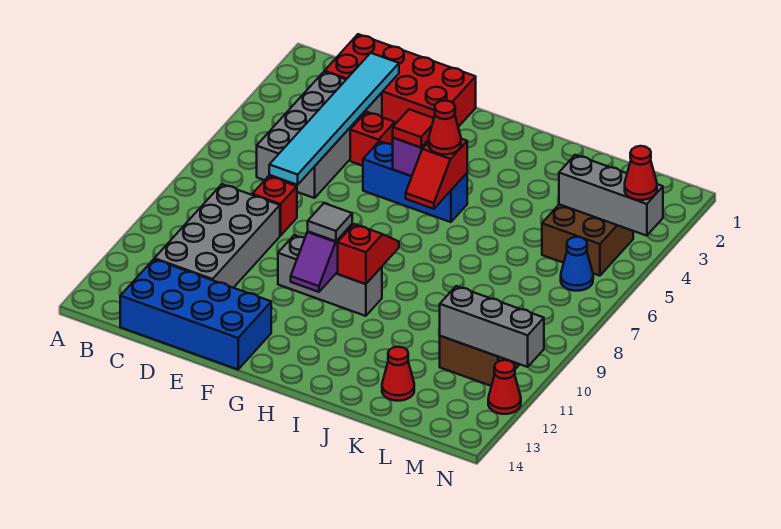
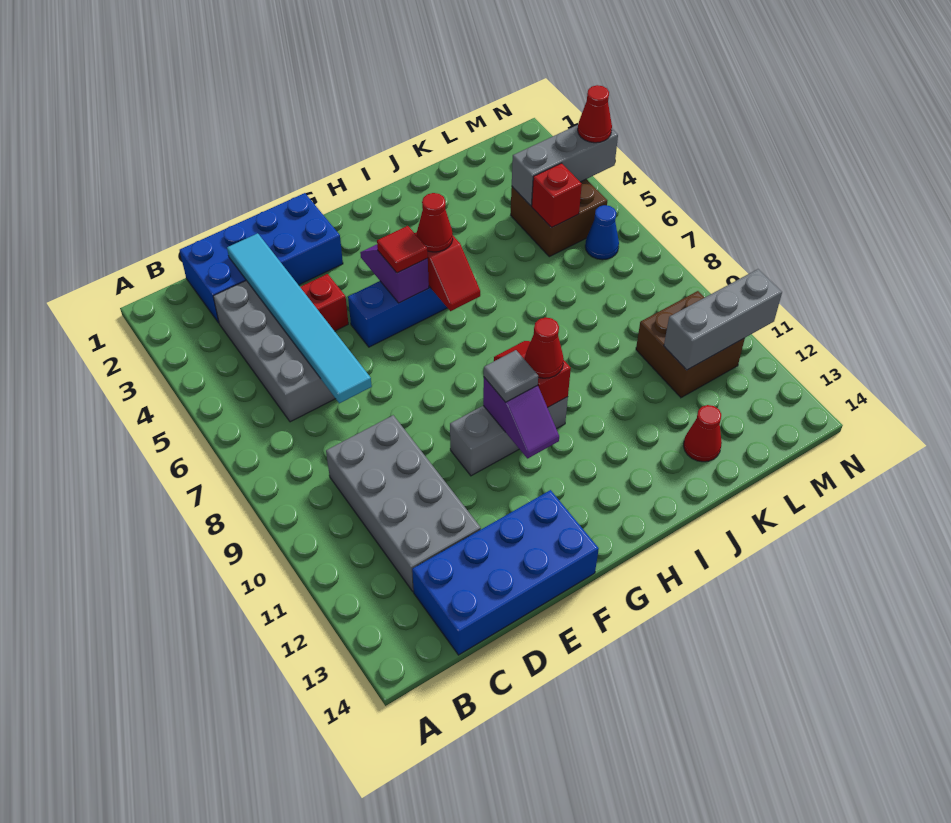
red 2x4 brick [325,34,476,127] -> blue 2x4 brick [180,193,343,323]
red 1x1 brick [252,176,297,236] -> red 1x1 brick moved to [532,163,582,228]
red 1x1 cone [488,360,521,414] -> red 1x1 cone moved to [525,317,564,378]

